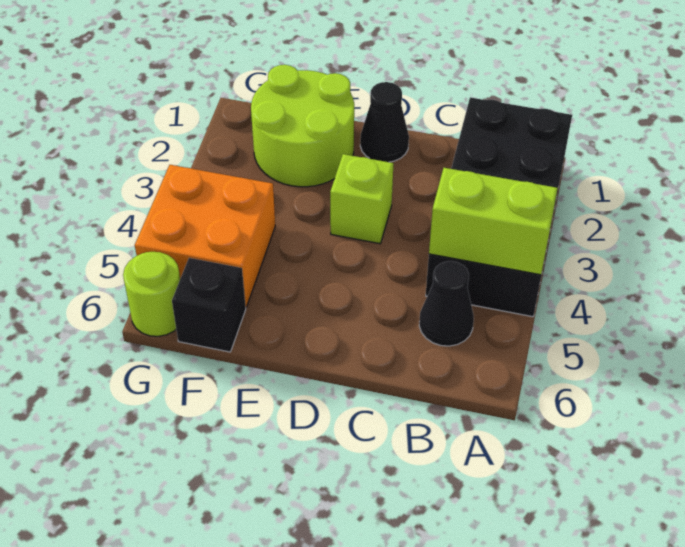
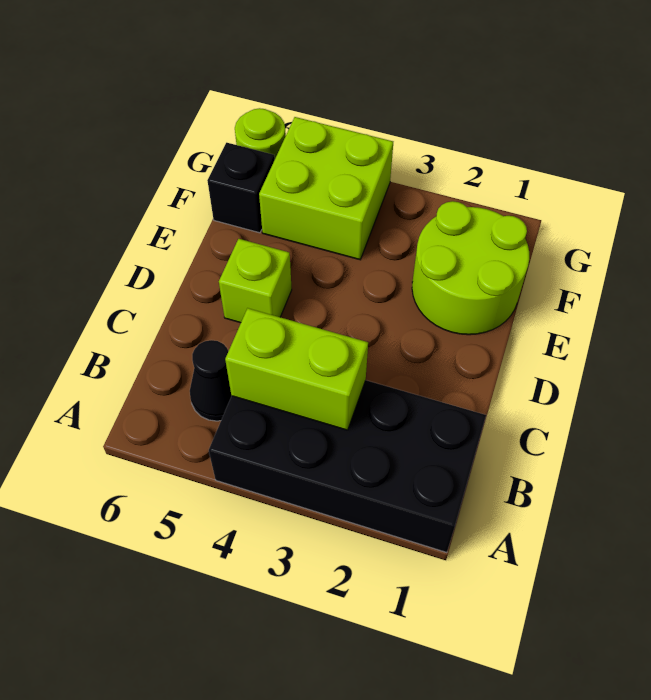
lime 1x2 brick [429,168,558,275] -> lime 1x2 brick turned to [225,308,368,430]
black 1x1 cone [360,82,409,162] -> none
lime 1x1 brick [330,154,393,244] -> lime 1x1 brick moved to [219,239,292,323]
orange 2x2 brick [135,165,275,307] -> lime 2x2 brick [259,117,393,260]

